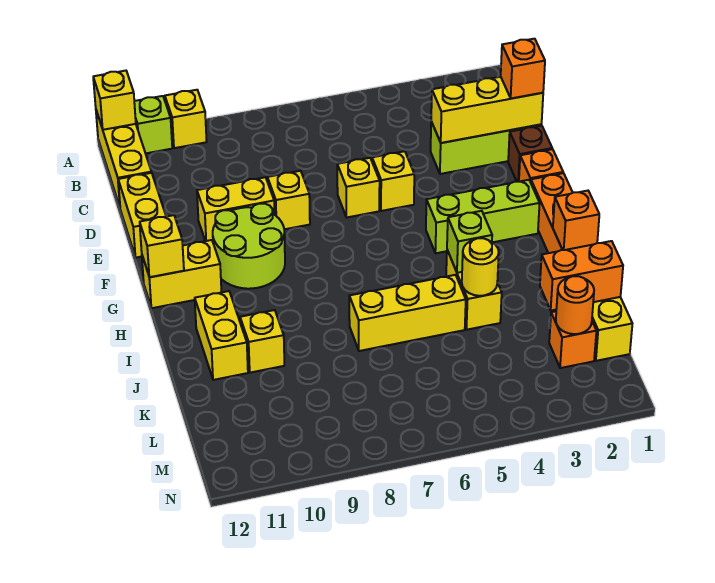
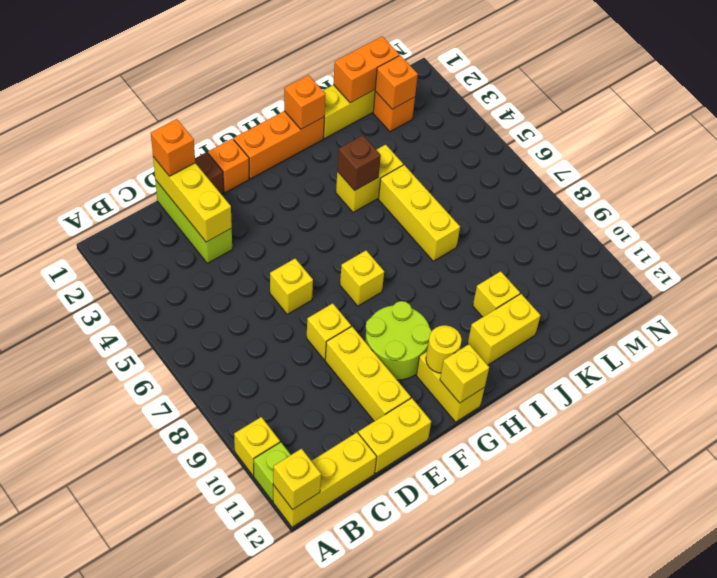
yellow 1x1 brick [372,151,414,211] -> yellow 1x1 brick moved to [340,251,384,306]
yellow 1x2 brick [197,177,275,241] -> yellow 1x3 brick [325,327,411,421]
lime 1x3 brick [426,180,540,253] -> none
lime 1x1 brick [447,211,492,273] -> brown 1x1 brick [337,135,381,191]
yellow 1x1 round brick [462,238,499,296] -> yellow 1x1 round brick moved to [426,325,462,373]
orange 1x2 brick [540,241,623,311] -> orange 1x2 brick turned to [333,36,399,103]
orange 1x1 round brick [556,276,594,334] -> orange 1x1 brick [375,55,418,109]

